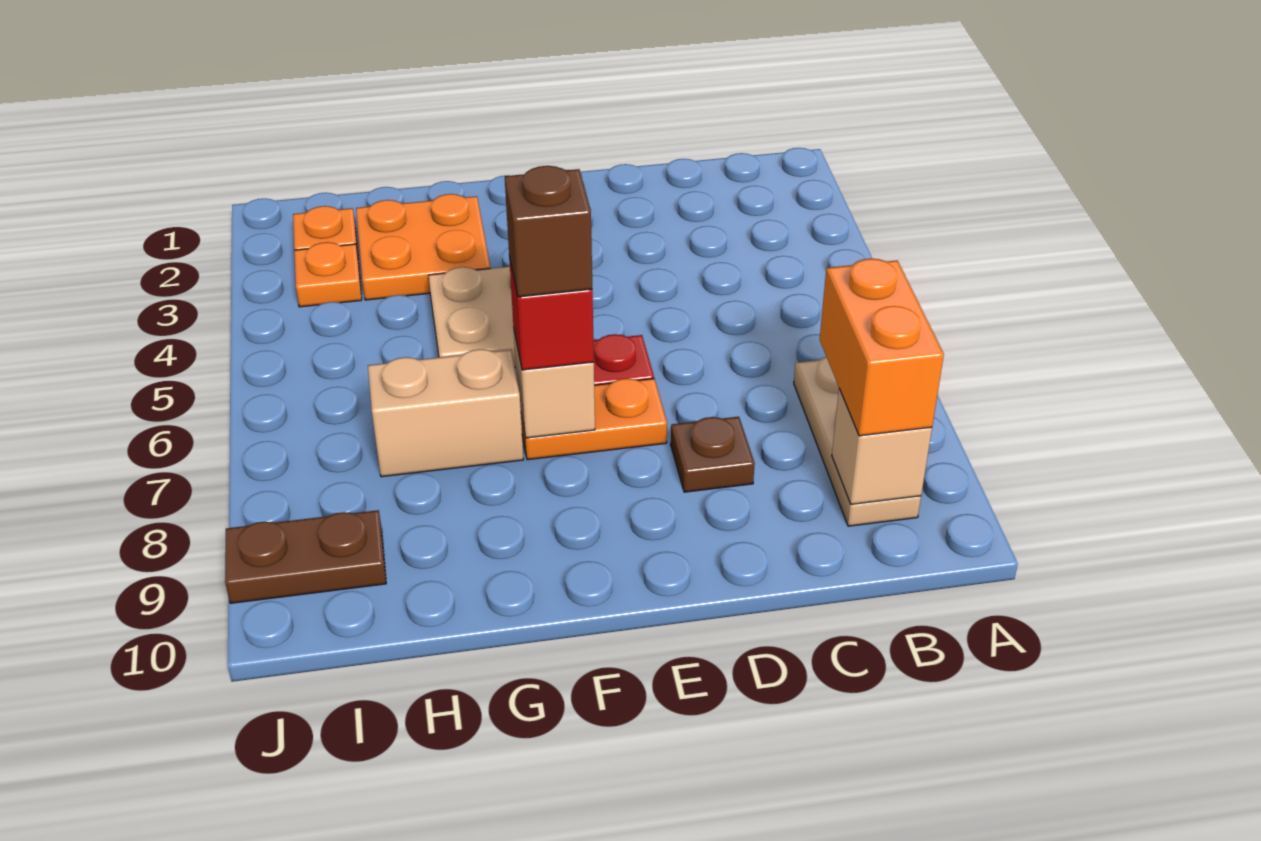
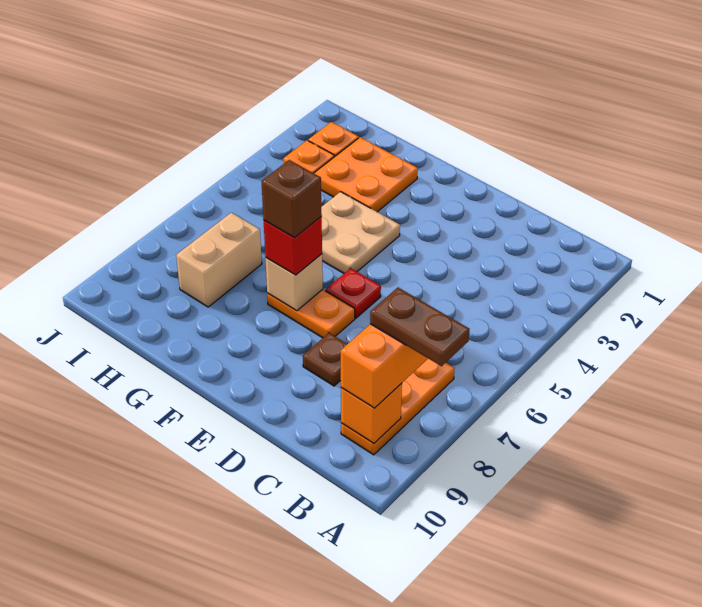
tan 1x3 plate [794,357,921,526] -> orange 1x3 plate [341,359,455,455]
tan 1x1 brick [832,389,932,504] -> orange 1x1 brick [341,383,402,443]
tan 1x2 brick [368,349,523,477] -> tan 1x2 brick turned to [176,213,262,307]
brown 1x2 plate [225,510,386,603] -> brown 1x2 plate moved to [370,288,470,366]

